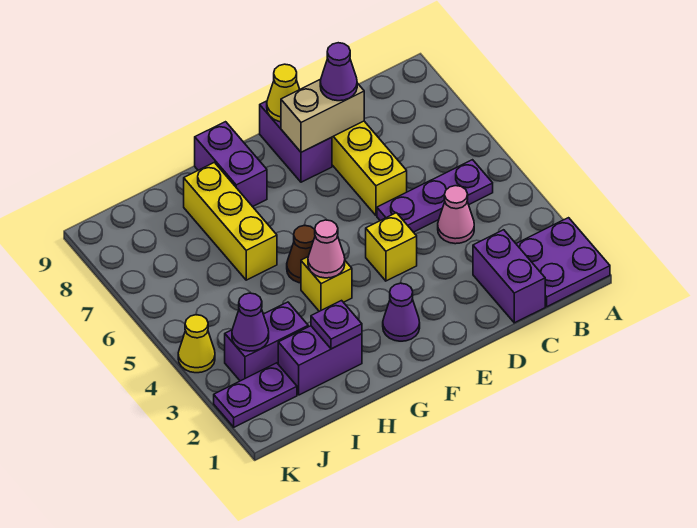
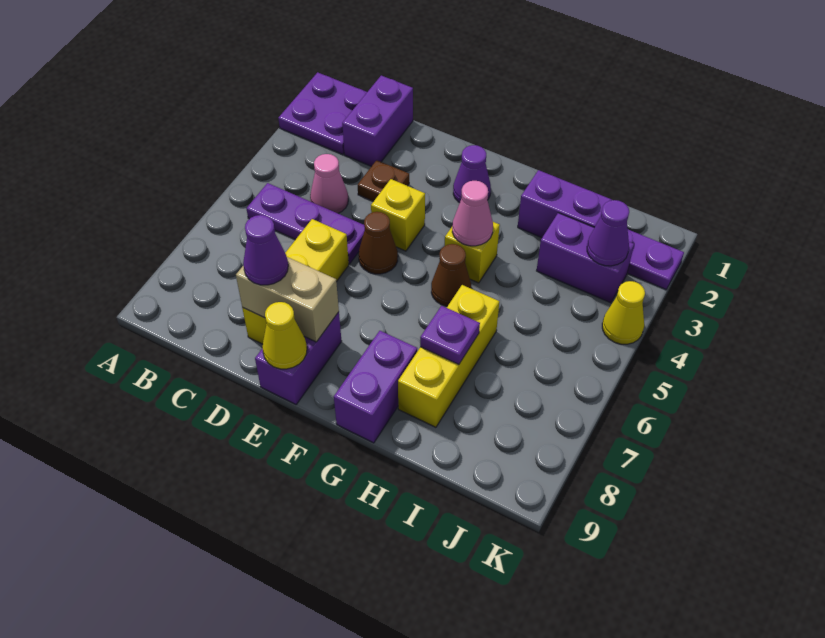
none -> brown 1x1 plate [358,160,409,201]
none -> brown 1x1 cone [359,212,398,274]
purple 1x1 plate [311,301,362,349] -> purple 1x1 plate moved to [420,306,480,364]

